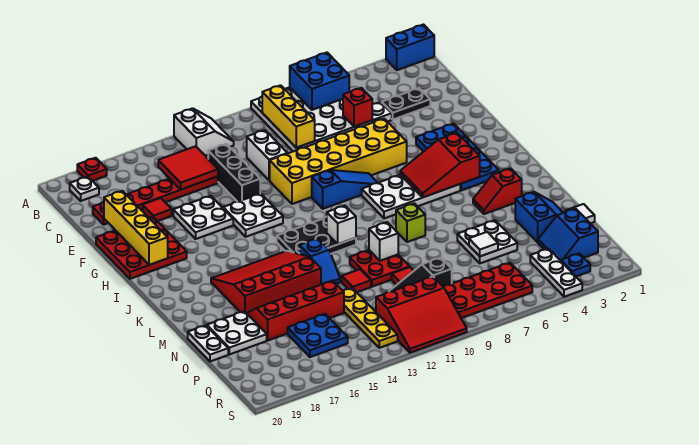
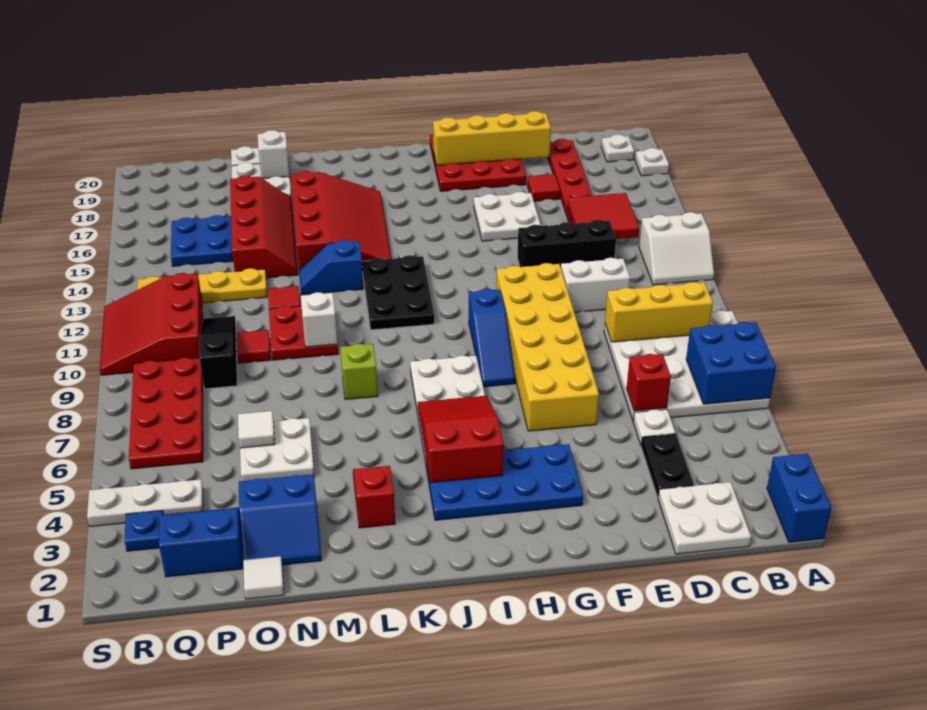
red 1x1 plate [77,158,107,181] -> white 1x1 plate [635,148,669,176]
white 2x2 plate [223,193,283,237] -> white 2x2 plate moved to [658,482,751,554]
white 1x1 brick [327,206,356,244] -> white 1x1 brick moved to [258,130,290,179]

